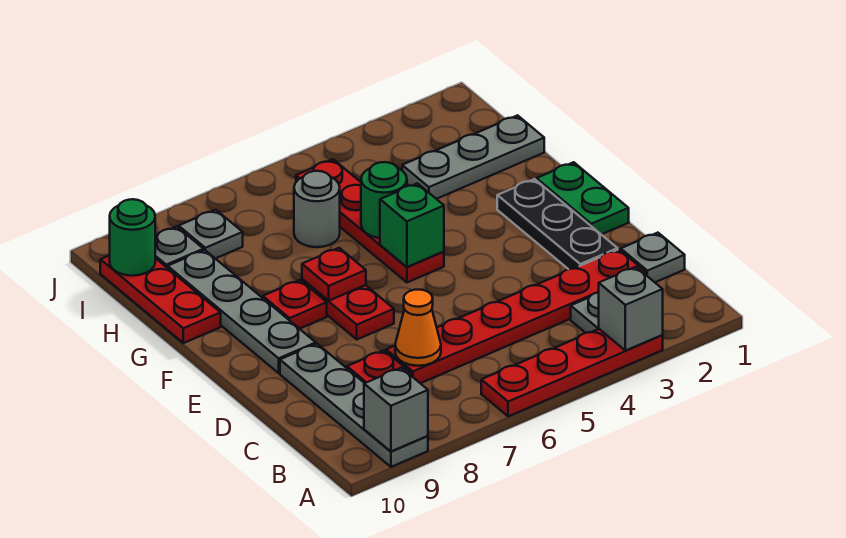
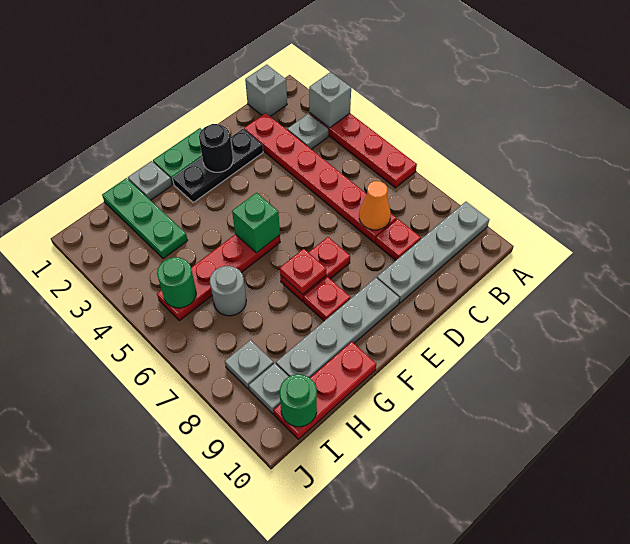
grey 1x1 brick [364,368,428,451] -> grey 1x1 brick moved to [245,65,287,116]
grey 1x1 plate [621,233,685,282] -> grey 1x1 plate moved to [128,161,172,200]
none -> black 1x1 round brick [199,124,233,172]
green 1x1 round brick [361,162,407,238] -> green 1x1 round brick moved to [157,257,196,308]
grey 1x3 plate [402,115,544,199] -> green 1x3 plate [102,178,188,259]

